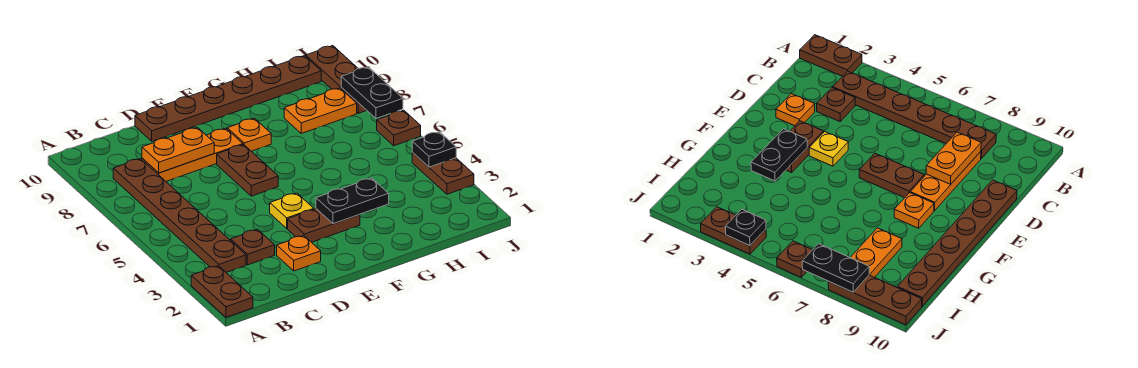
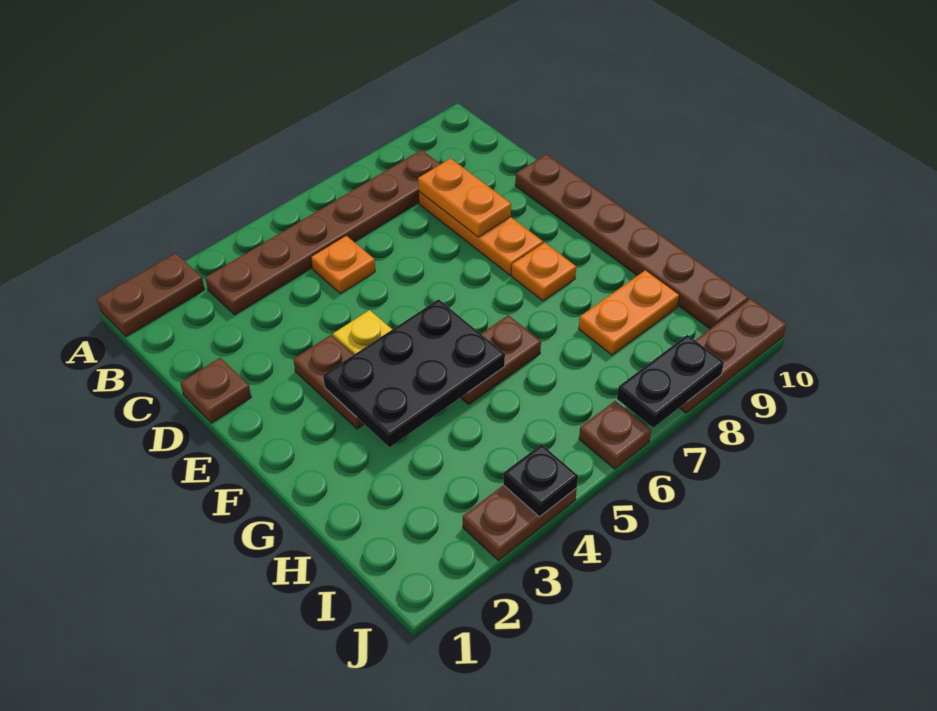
brown 1x1 plate [231,229,275,265] -> brown 1x1 plate moved to [180,358,251,423]
orange 1x1 plate [277,236,321,271] -> orange 1x1 plate moved to [311,236,375,294]
brown 1x2 plate [217,145,278,196] -> brown 1x2 plate moved to [461,315,541,404]
black 1x2 plate [316,178,389,224] -> black 2x3 plate [323,299,505,447]
orange 1x2 plate [284,88,357,133] -> orange 1x2 plate turned to [579,270,679,355]

